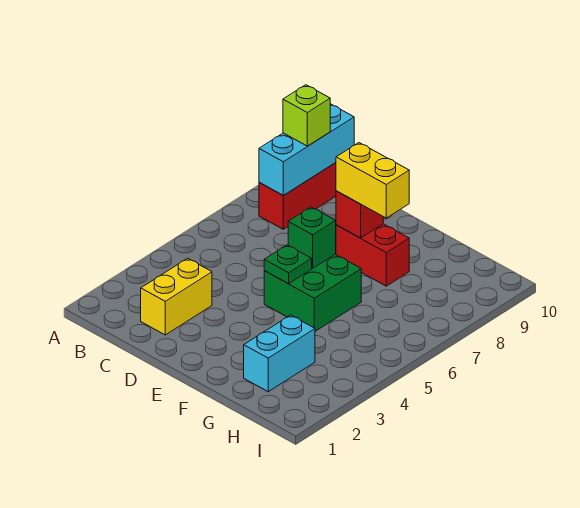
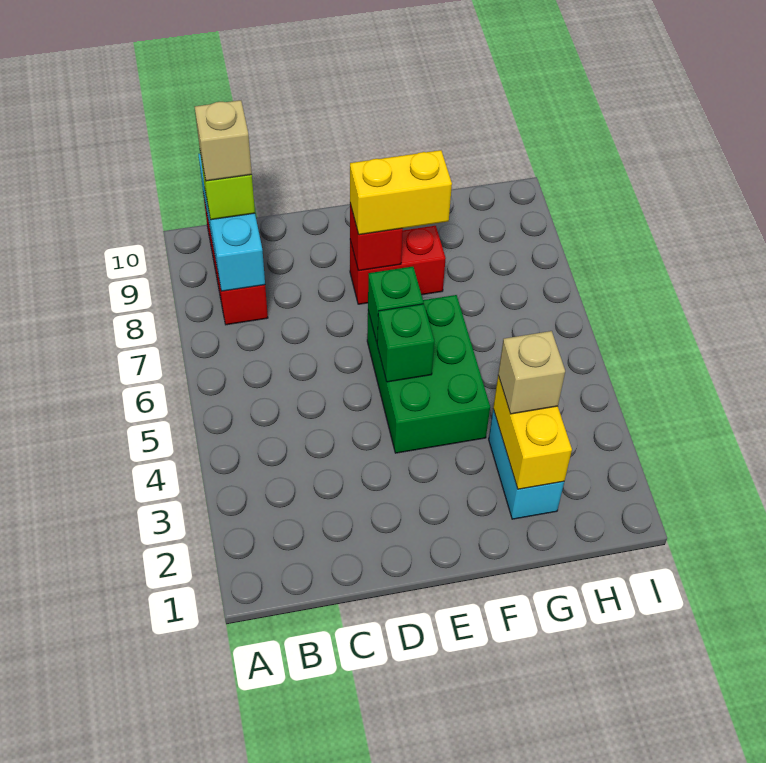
none -> tan 1x1 brick [195,100,252,181]
yellow 1x2 brick [141,258,212,335] -> yellow 1x2 brick moved to [493,376,572,489]
green 2x2 brick [264,254,361,331] -> green 2x3 brick [367,295,490,453]
green 1x1 plate [264,245,312,284] -> green 1x1 brick [377,304,434,382]
none -> tan 1x1 brick [498,331,565,414]

